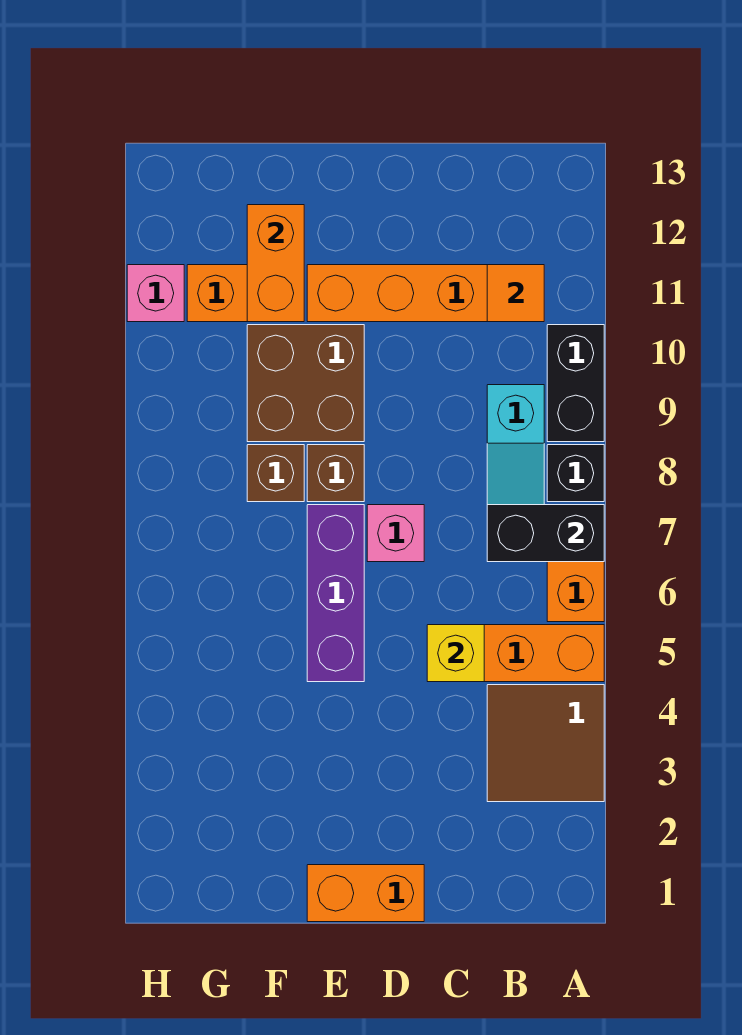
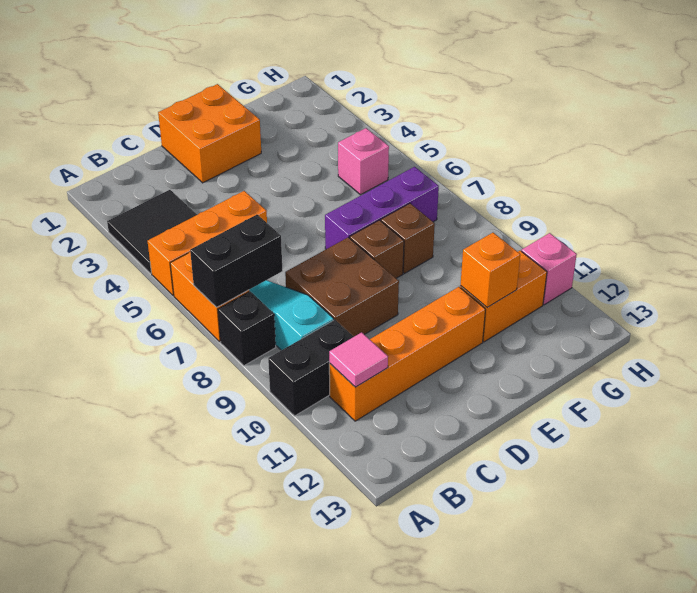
brown 2x2 tile [487,685,604,802] -> black 2x2 tile [107,190,197,273]
black 1x2 brick [547,325,604,442] -> black 1x2 brick turned to [268,320,353,416]
orange 1x1 tile [487,265,544,322] -> pink 1x1 tile [329,332,388,387]
yellow 1x1 brick [427,625,484,682] -> none
orange 1x2 brick [307,865,424,922] -> orange 2x2 brick [158,84,261,183]
pink 1x1 brick [367,505,424,562] -> pink 1x1 brick moved to [338,128,389,195]
purple 1x3 brick [307,505,364,682] -> purple 1x3 brick turned to [325,167,439,249]
brown 2x2 brick [247,325,364,442] -> brown 2x2 brick moved to [285,237,399,337]
orange 1x2 brick [247,205,304,322] -> orange 1x1 brick [461,233,520,308]

